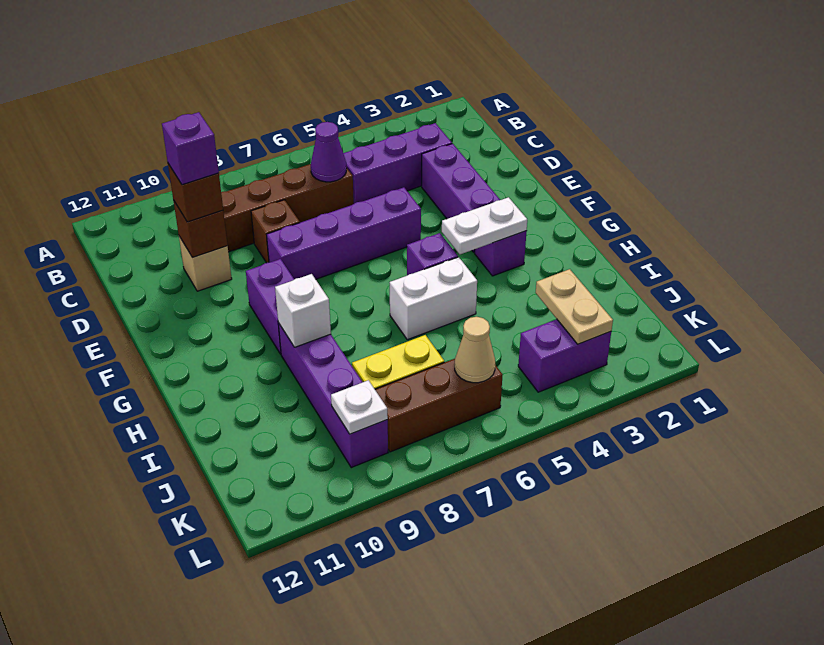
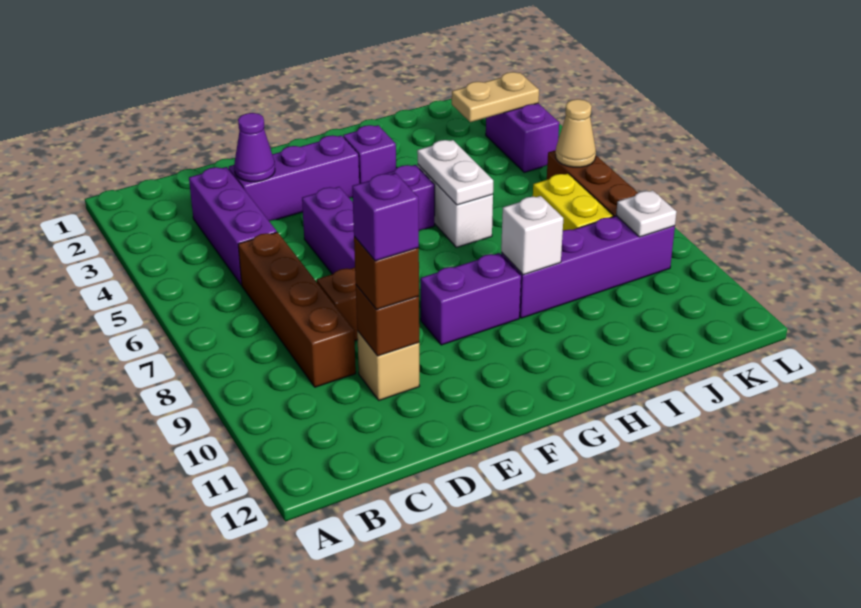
purple 1x1 cone [311,122,346,182] -> purple 1x1 cone moved to [234,113,275,182]
white 1x2 plate [442,197,527,254] -> white 1x2 plate moved to [417,140,493,205]

